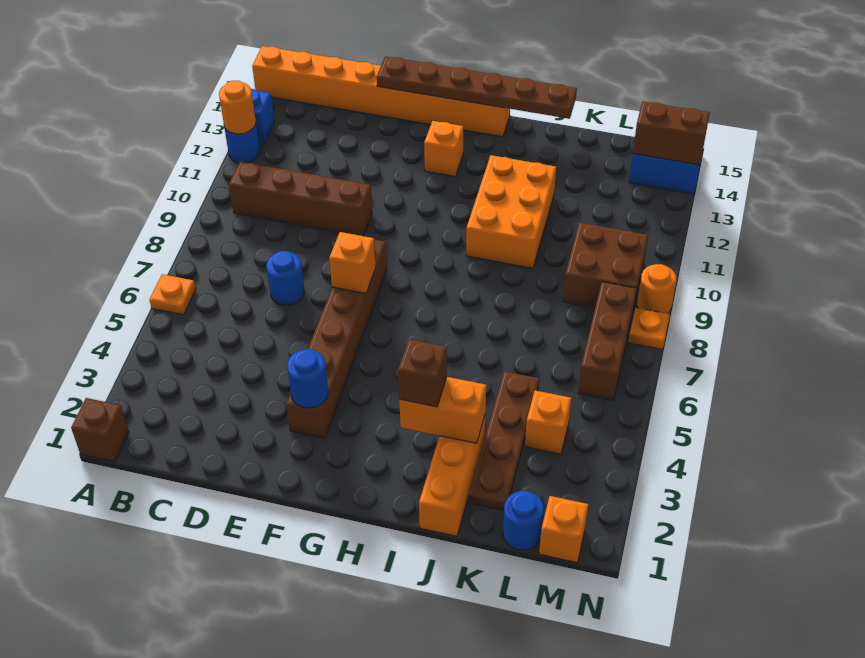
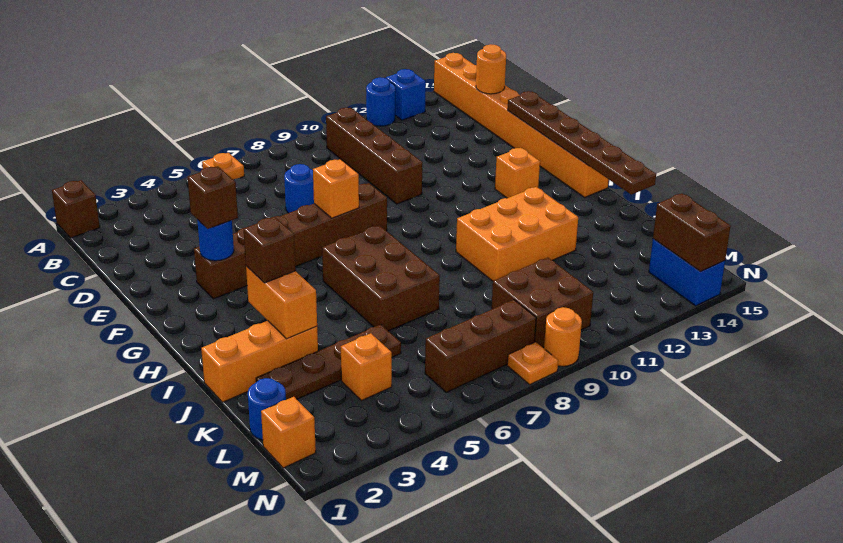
orange 1x1 round brick [219,80,256,134] -> orange 1x1 round brick moved to [476,44,506,94]
none -> brown 1x1 brick [187,166,238,229]
none -> brown 2x3 brick [322,225,440,331]

